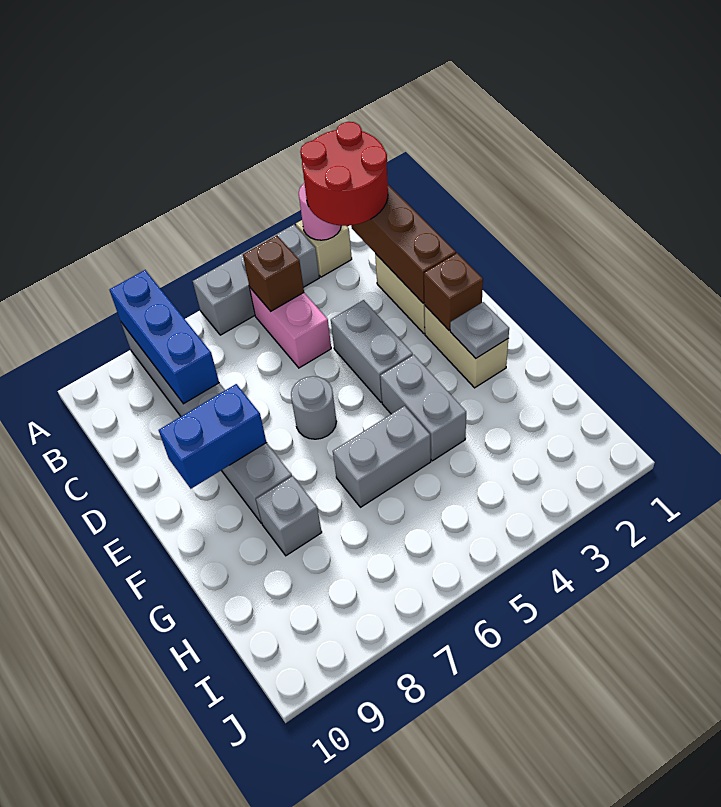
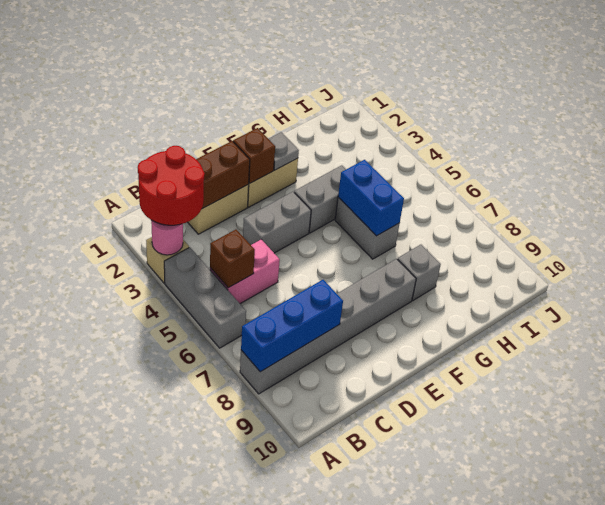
grey 1x1 round brick [291,376,337,439] -> none
blue 1x2 brick [159,384,266,489] -> blue 1x2 brick moved to [338,160,404,236]

